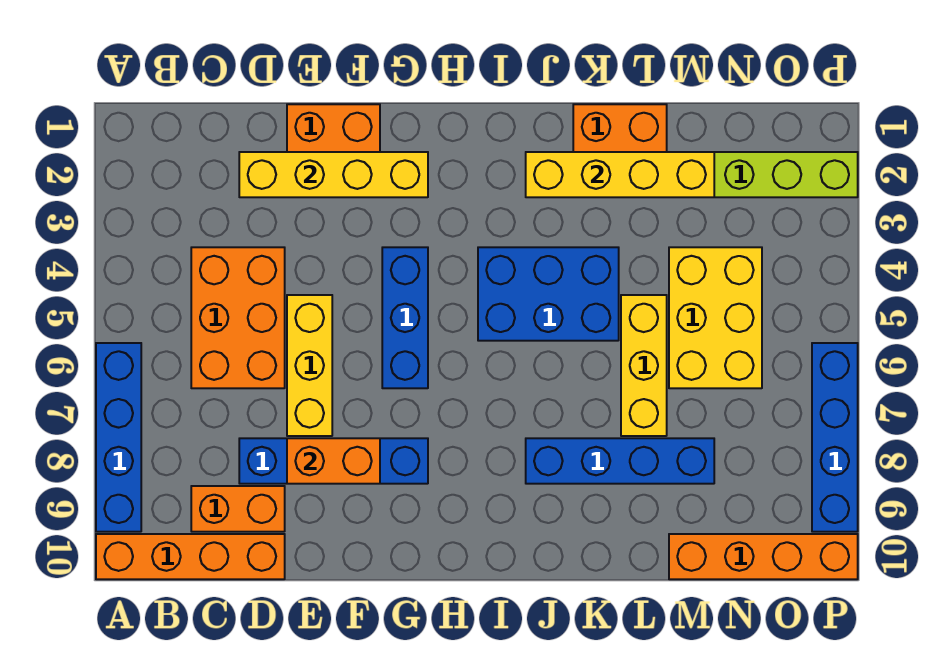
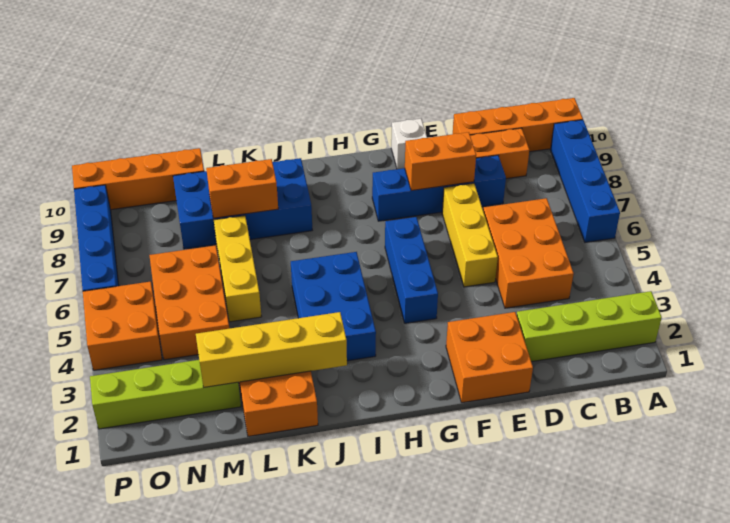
none -> lime 1x4 brick [517,291,662,362]
yellow 1x4 brick [239,152,428,197] -> none
none -> white 1x1 brick [391,119,427,169]
blue 2x3 brick [478,247,619,341] -> blue 2x3 brick turned to [291,252,376,361]
blue 1x4 brick [526,438,714,484] -> blue 2x4 brick [173,158,312,249]
none -> orange 1x2 brick [206,159,278,218]
yellow 2x3 brick [669,247,762,388] -> orange 2x3 brick [149,245,229,360]
none -> orange 2x2 brick [83,282,162,370]

